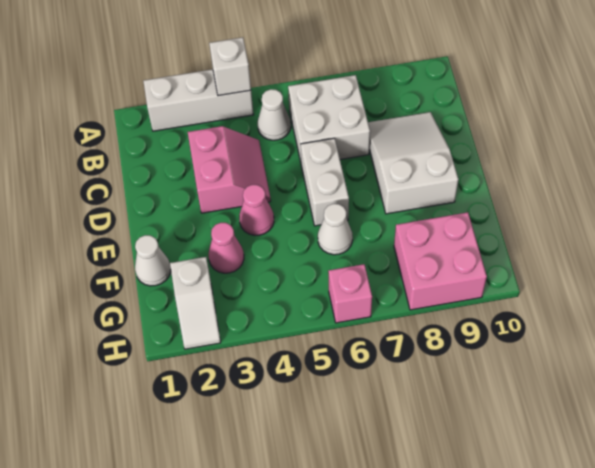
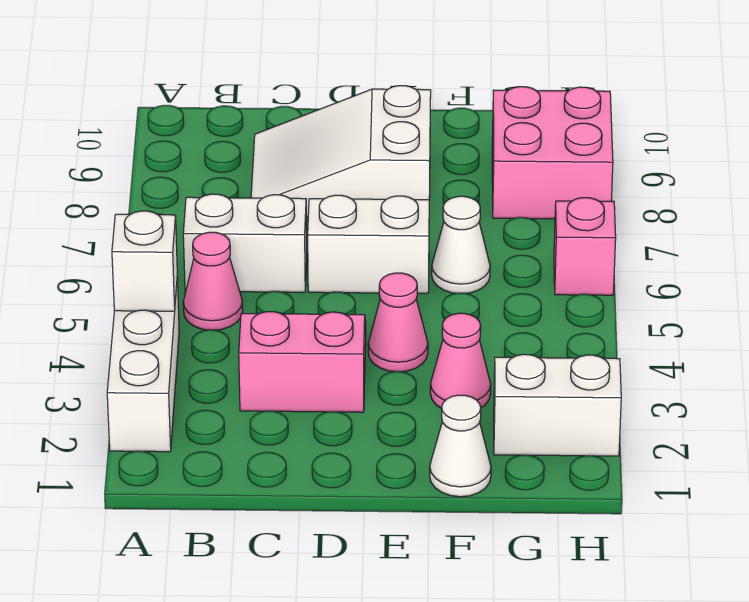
white 1x1 cone [258,89,291,140] -> pink 1x1 cone [183,232,243,330]
white 2x2 brick [288,75,370,166] -> white 1x2 brick [183,194,307,292]
white 1x2 slope [170,257,221,349] -> white 1x2 brick [494,354,621,456]

